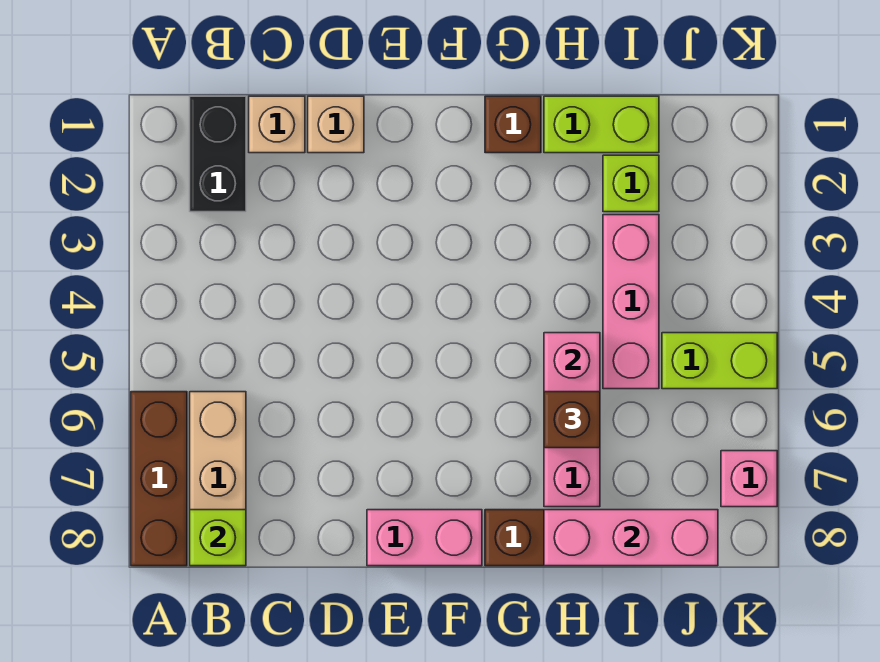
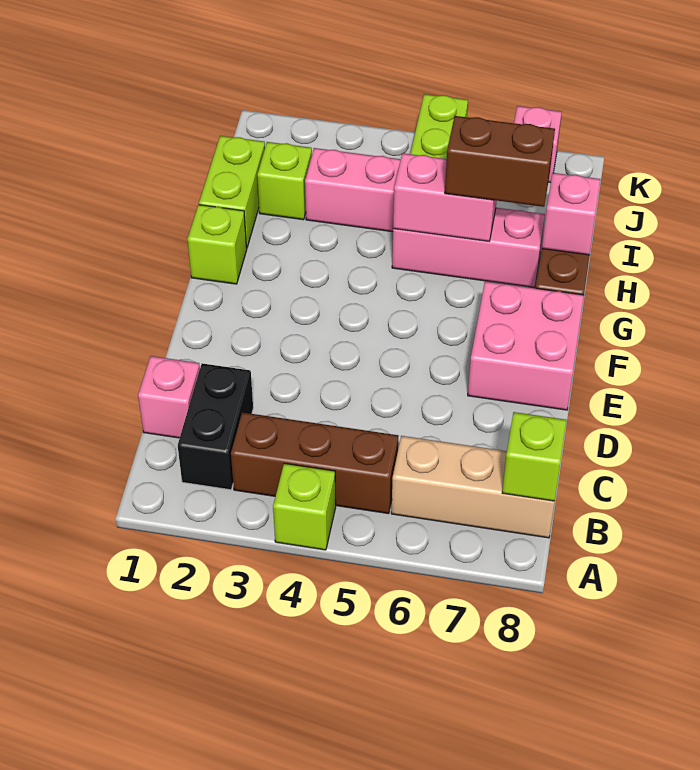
none -> lime 1x1 brick [273,463,336,550]
brown 1x3 brick [131,392,187,566] -> brown 1x3 brick moved to [231,412,398,514]
black 1x2 brick [190,96,246,212] -> black 1x2 brick turned to [178,363,253,490]
tan 1x1 brick [249,96,305,153] -> pink 1x1 brick [138,356,200,438]
tan 1x1 brick [308,96,364,153] -> none
pink 1x2 brick [367,510,482,566] -> pink 2x2 brick [468,281,584,410]
brown 1x1 brick [485,96,541,153] -> lime 1x1 brick [187,205,247,284]
brown 1x1 brick [544,392,600,448] -> brown 1x2 brick [445,116,555,207]
pink 1x3 brick [544,510,718,566] -> pink 1x1 brick [542,173,601,255]

